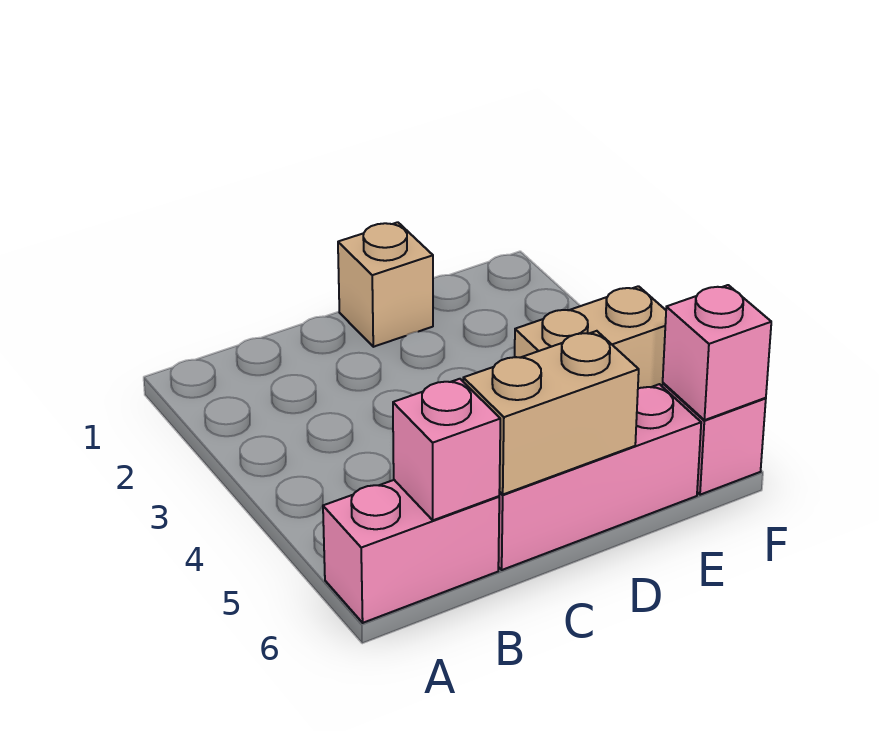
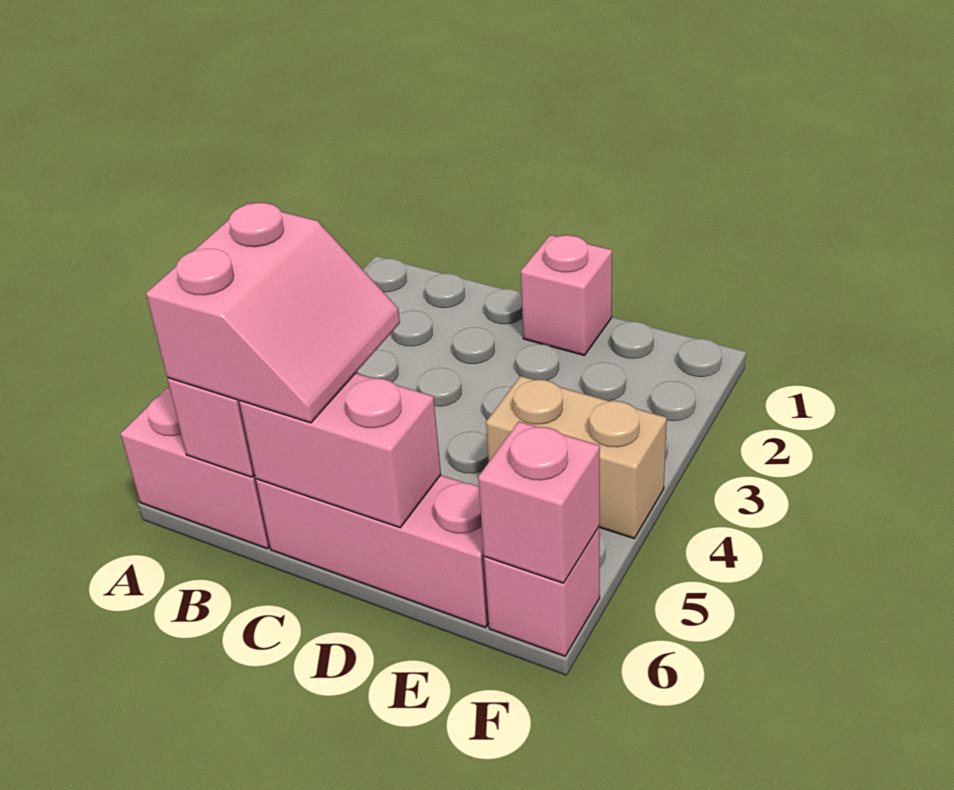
none -> pink 2x2 slope [146,203,400,423]
tan 1x2 brick [463,331,639,494] -> pink 1x2 brick [239,373,441,528]
tan 1x1 brick [338,222,433,347] -> pink 1x1 brick [521,235,612,356]

